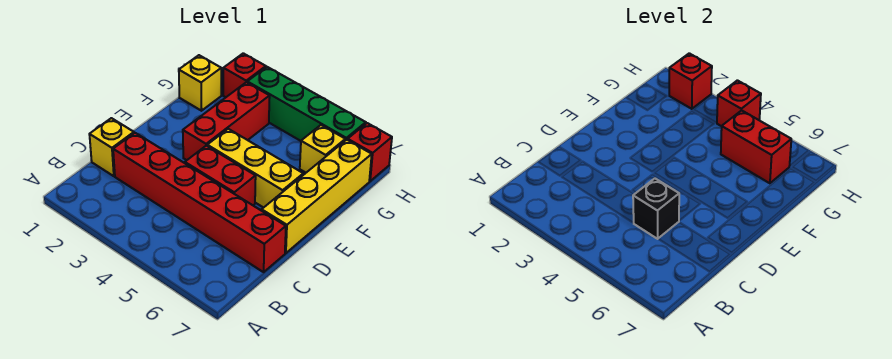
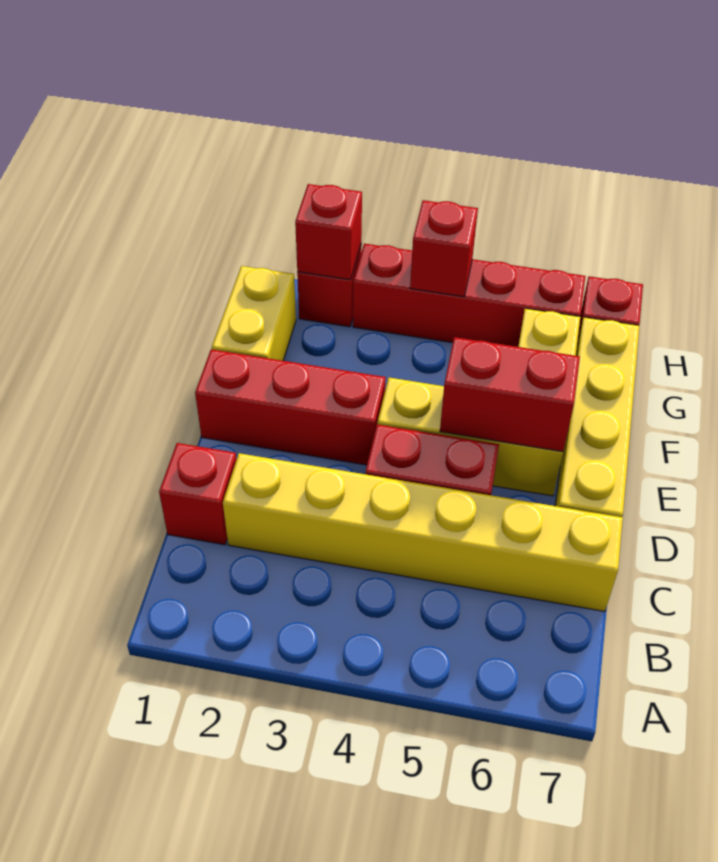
yellow 1x1 brick [89,118,134,176] -> red 1x1 brick [159,443,236,545]
red 1x6 brick [113,133,286,272] -> yellow 1x6 brick [223,453,623,612]
black 1x1 brick [633,179,679,239] -> none
red 1x3 brick [183,82,270,160] -> red 1x3 brick turned to [195,349,386,465]
yellow 1x1 brick [179,55,221,111] -> yellow 1x2 brick [212,266,296,361]
red 1x2 brick [721,110,791,183] -> red 1x2 brick moved to [440,337,580,452]
green 1x4 brick [247,67,366,141] -> red 1x4 brick [353,244,586,347]

